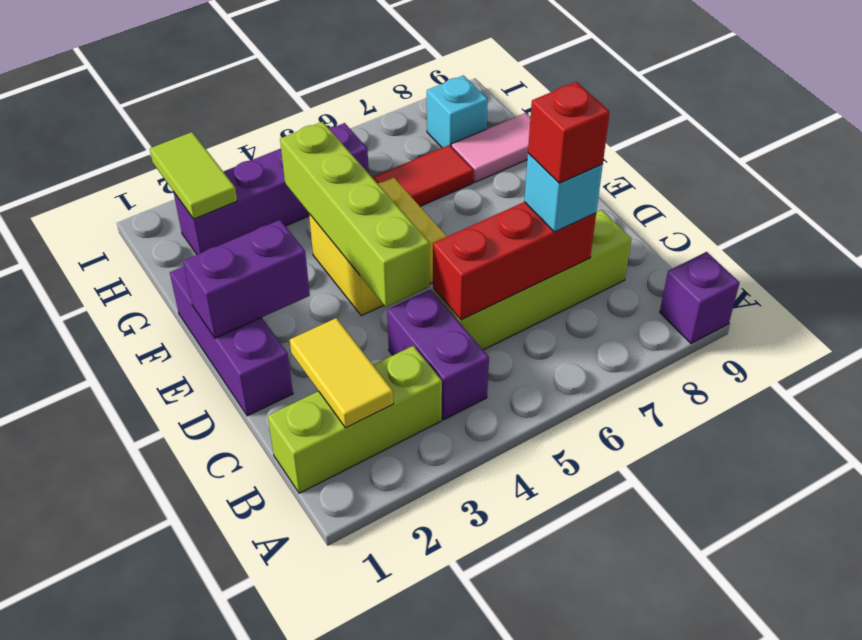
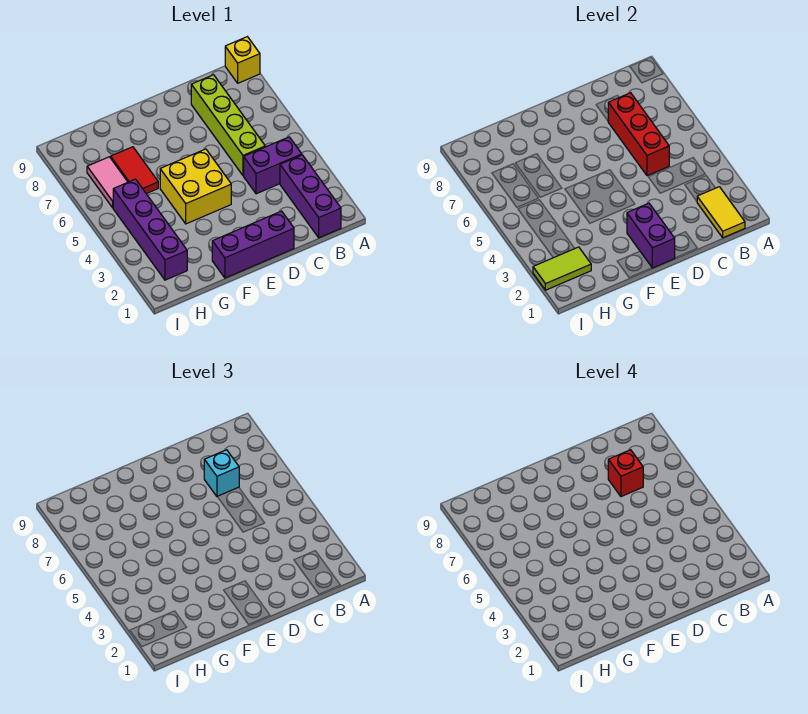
purple 1x1 brick [660,252,740,344] -> yellow 1x1 brick [225,37,260,83]
lime 1x3 brick [268,346,442,493] -> purple 1x3 brick [280,155,341,238]
yellow 1x2 tile [290,318,393,428] -> yellow 1x2 tile turned to [697,187,745,238]
lime 1x4 brick [280,122,429,307] -> none
pink 1x2 tile [451,113,530,182] -> pink 1x2 tile moved to [87,157,128,208]
cyan 1x1 brick [427,75,488,148] -> none

